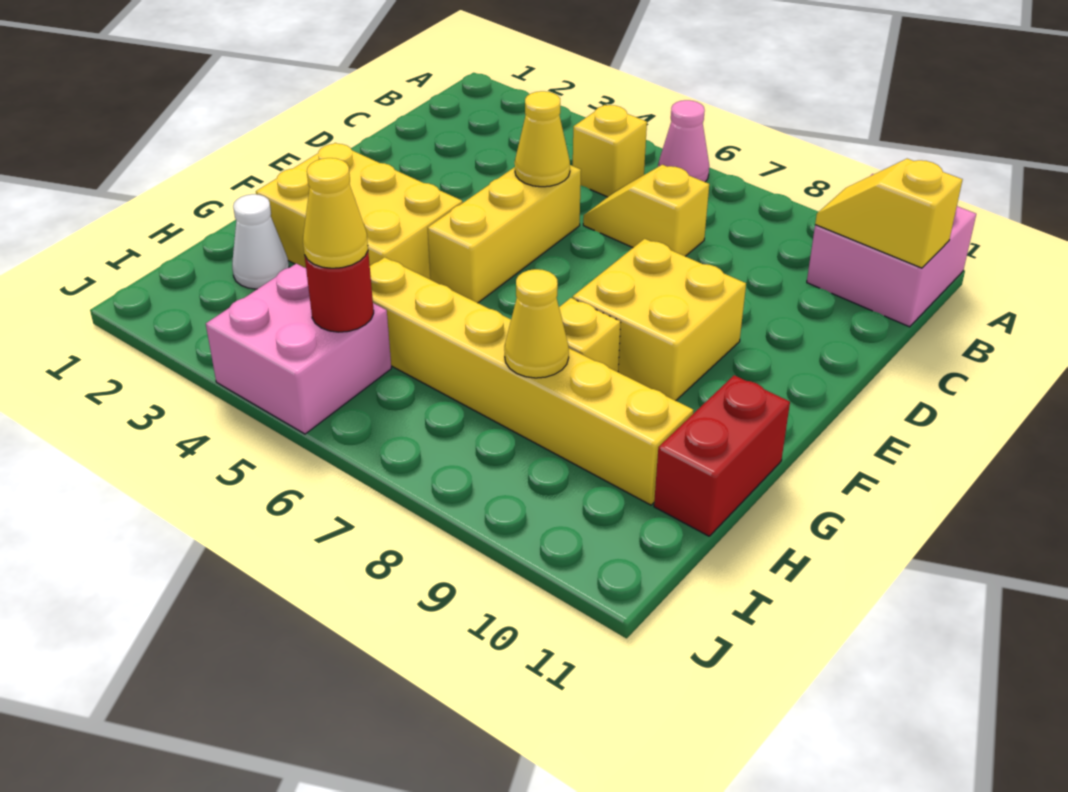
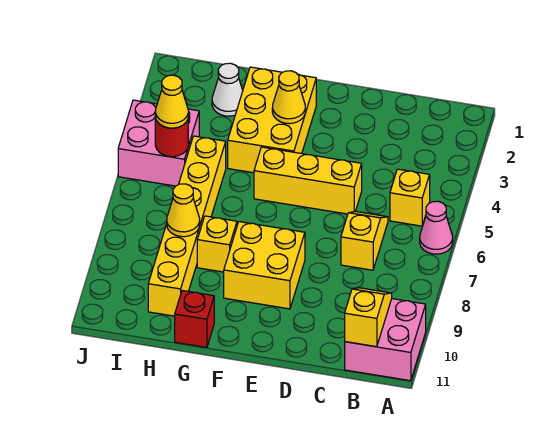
yellow 1x1 cone [515,91,570,187] -> yellow 1x1 cone moved to [272,71,305,124]
red 1x2 brick [654,375,790,536] -> red 1x1 brick [175,291,214,347]

